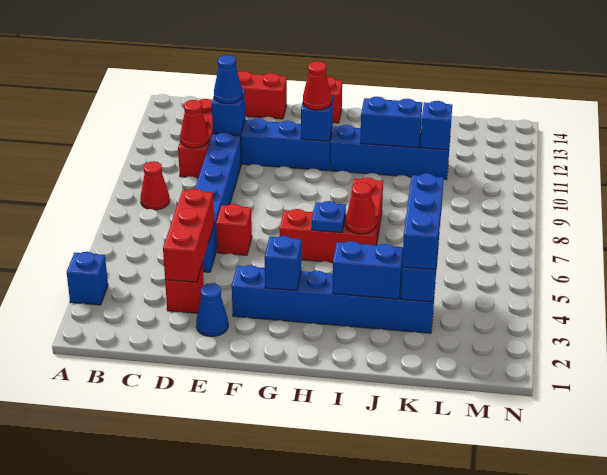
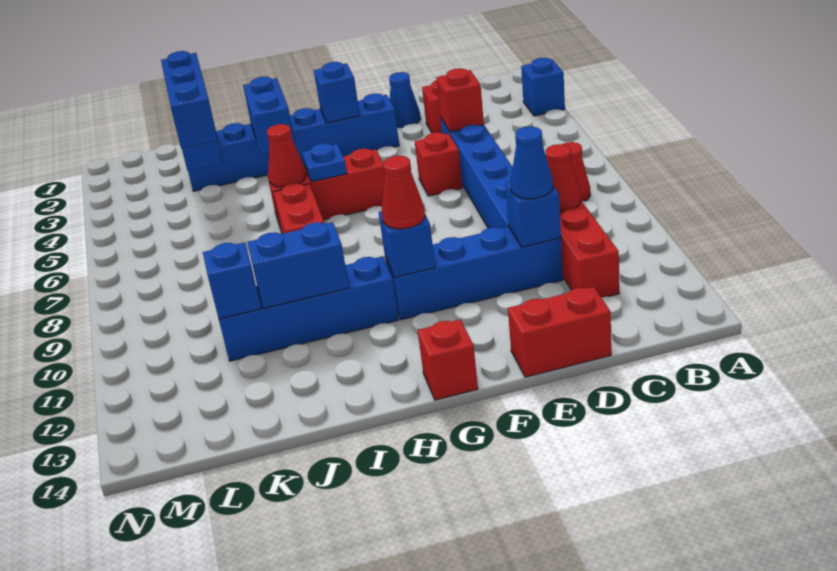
red 1x3 brick [163,189,214,282] -> red 1x1 brick [436,68,484,132]
blue 1x2 brick [333,241,403,299] -> blue 1x2 brick turned to [243,77,296,155]

